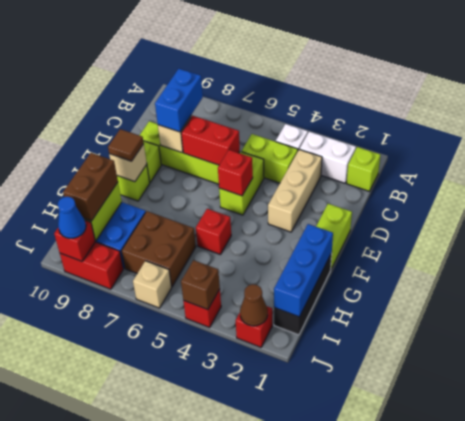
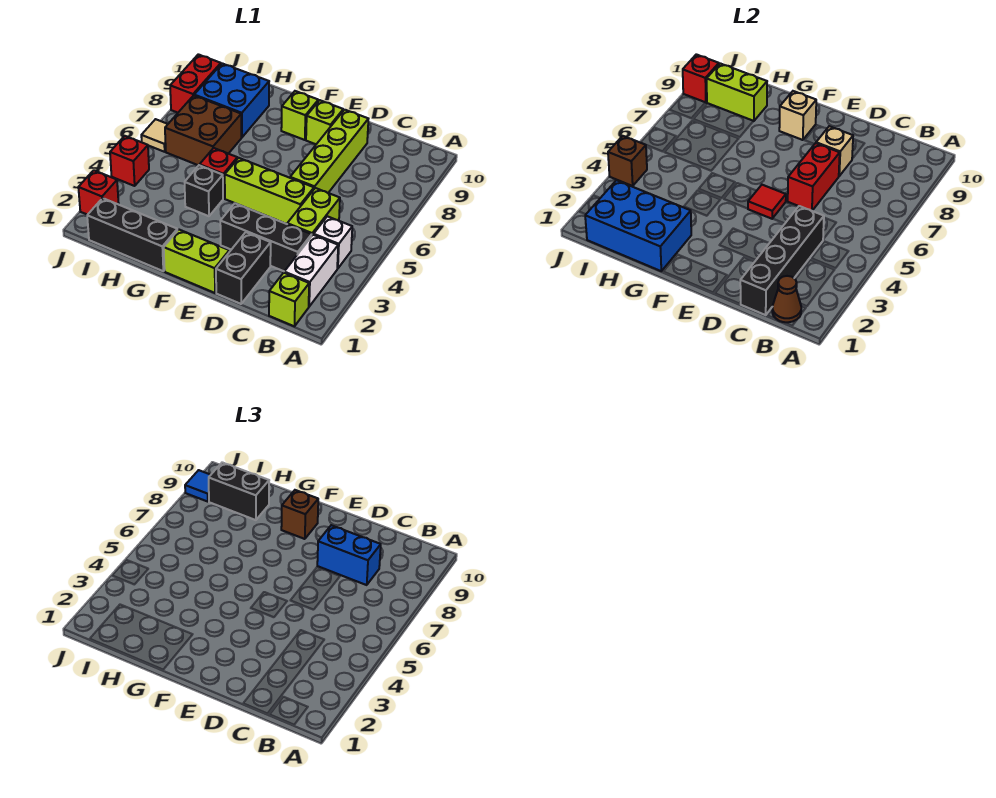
none -> black 1x4 brick [740,206,824,315]
tan 1x3 brick [268,149,322,232] -> black 1x3 brick [220,204,312,271]
none -> black 1x2 brick [216,232,271,304]
lime 1x2 brick [219,152,264,215] -> lime 1x3 brick [225,158,314,224]
red 1x1 brick [218,150,253,196] -> red 1x1 tile [748,185,786,219]
brown 1x1 tile [108,129,144,161] -> brown 1x1 brick [281,490,318,539]
blue 1x3 brick [274,224,333,317] -> blue 2x3 brick [585,180,691,271]
none -> black 1x1 brick [185,165,223,216]
brown 1x2 brick [63,153,118,221] -> black 1x2 brick [209,462,269,520]
brown 1x1 cone [240,284,268,326] -> brown 1x1 cone moved to [772,276,801,323]
tan 1x1 brick [133,261,172,308] -> tan 1x1 tile [141,119,168,152]
blue 1x1 cone [58,197,86,238] -> blue 1x1 tile [185,470,210,502]

